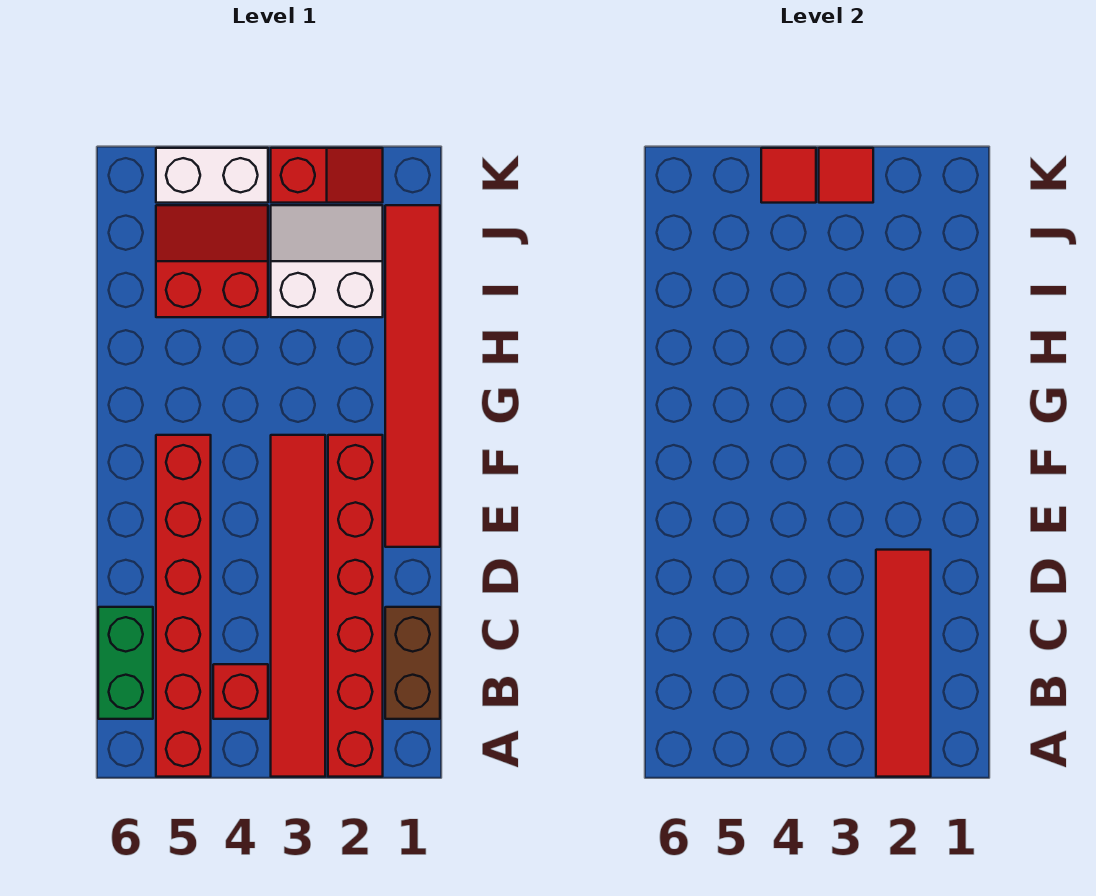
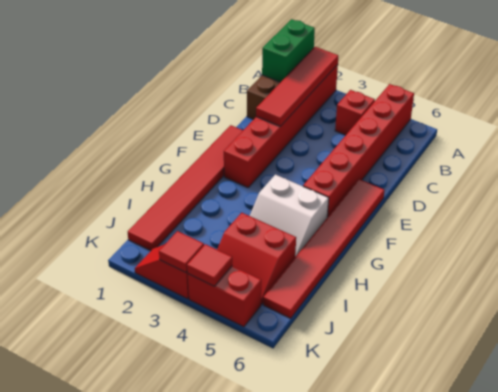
red 1x6 tile [271,435,325,777] -> red 1x6 tile moved to [263,179,384,318]
green 1x2 brick [98,607,153,719] -> green 1x2 brick moved to [262,19,315,82]
white 2x2 slope [271,205,383,317] -> white 2x2 slope moved to [250,175,329,257]
white 1x2 brick [156,148,268,203] -> red 1x2 brick [188,266,261,327]

